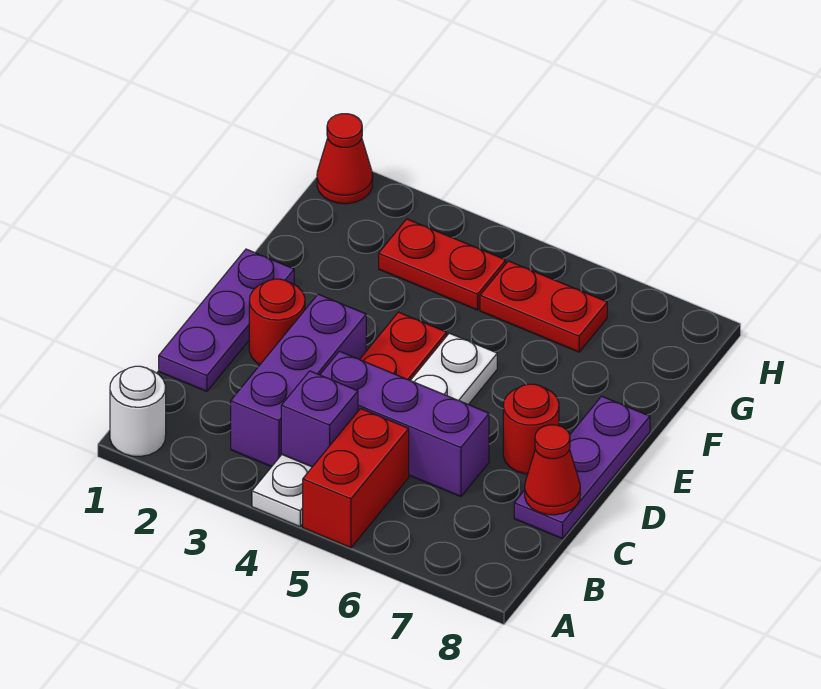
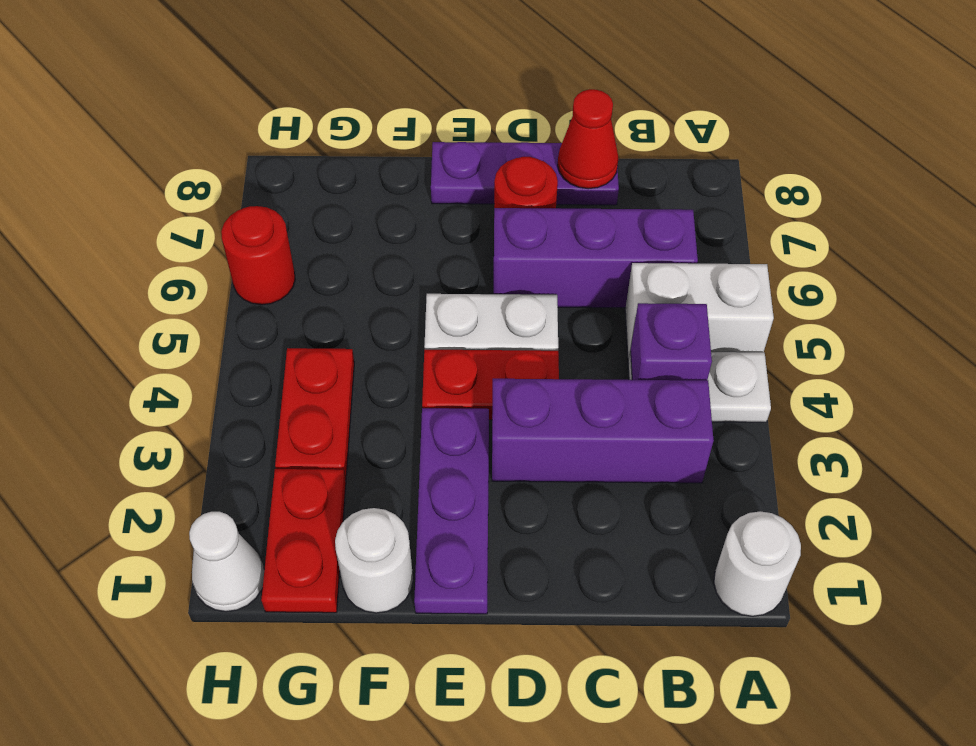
red 1x2 brick [303,409,409,548] -> white 1x2 brick [625,263,774,363]
purple 1x3 plate [159,249,294,391] -> purple 1x3 plate turned to [414,408,489,614]
purple 1x3 brick [320,351,489,497] -> purple 1x3 brick turned to [494,208,698,308]
red 1x1 round brick [249,279,305,364] -> red 1x1 round brick moved to [221,206,295,305]
none -> white 1x1 round brick [335,508,413,613]
red 1x2 plate [480,261,607,352] -> red 1x2 plate moved to [261,469,346,613]
red 1x1 cone [317,114,373,204] -> white 1x1 cone [189,512,264,612]

